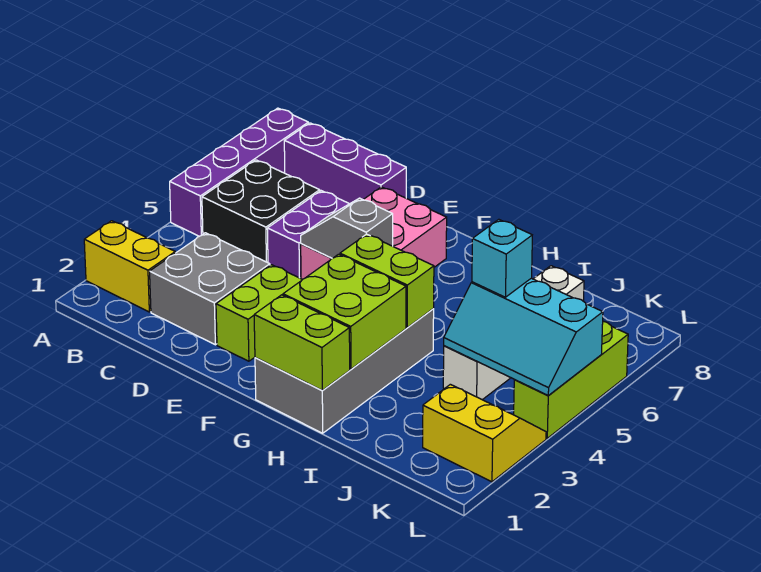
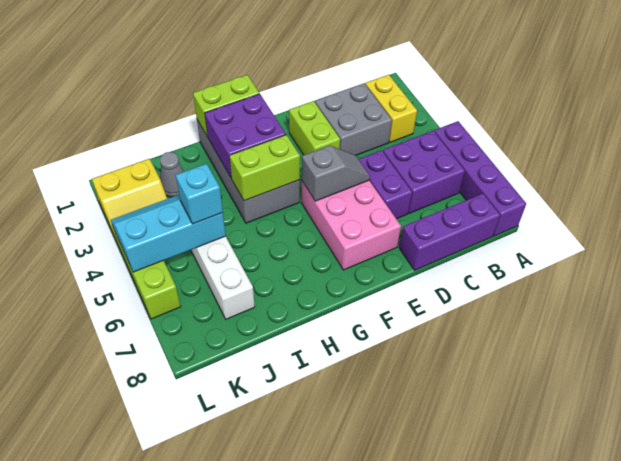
yellow 1x2 brick [84,221,175,312] -> yellow 1x2 brick turned to [365,75,417,142]
black 2x2 brick [202,160,320,263] -> purple 2x2 brick [383,131,465,213]
lime 2x2 brick [283,254,406,369] -> purple 2x2 brick [205,94,286,178]
none -> grey 1x1 cone [160,152,184,197]

